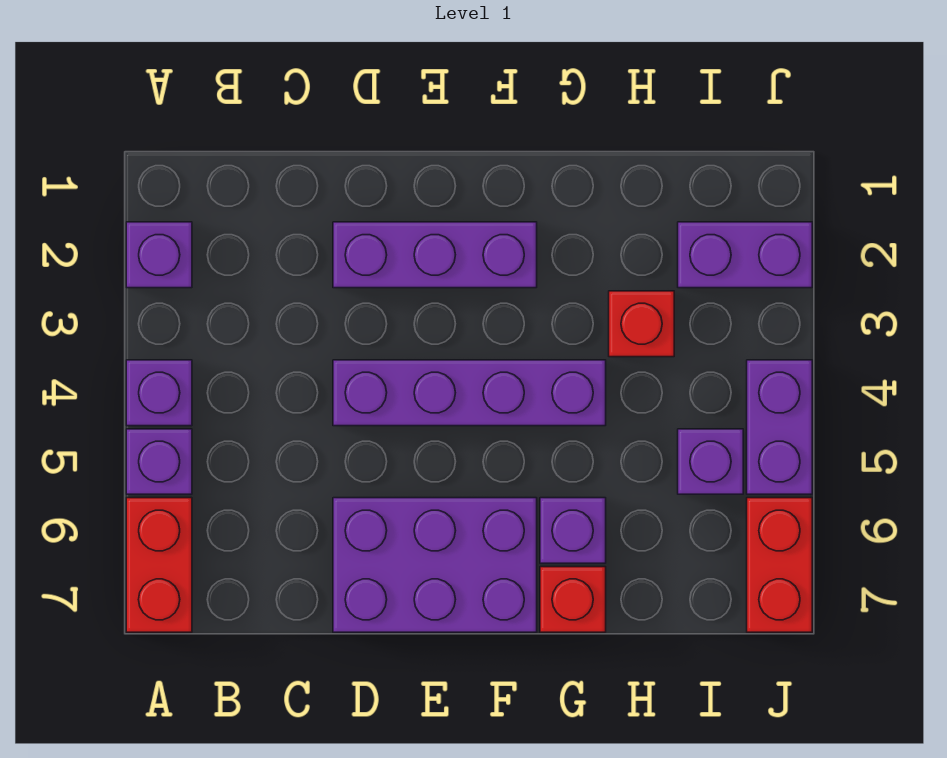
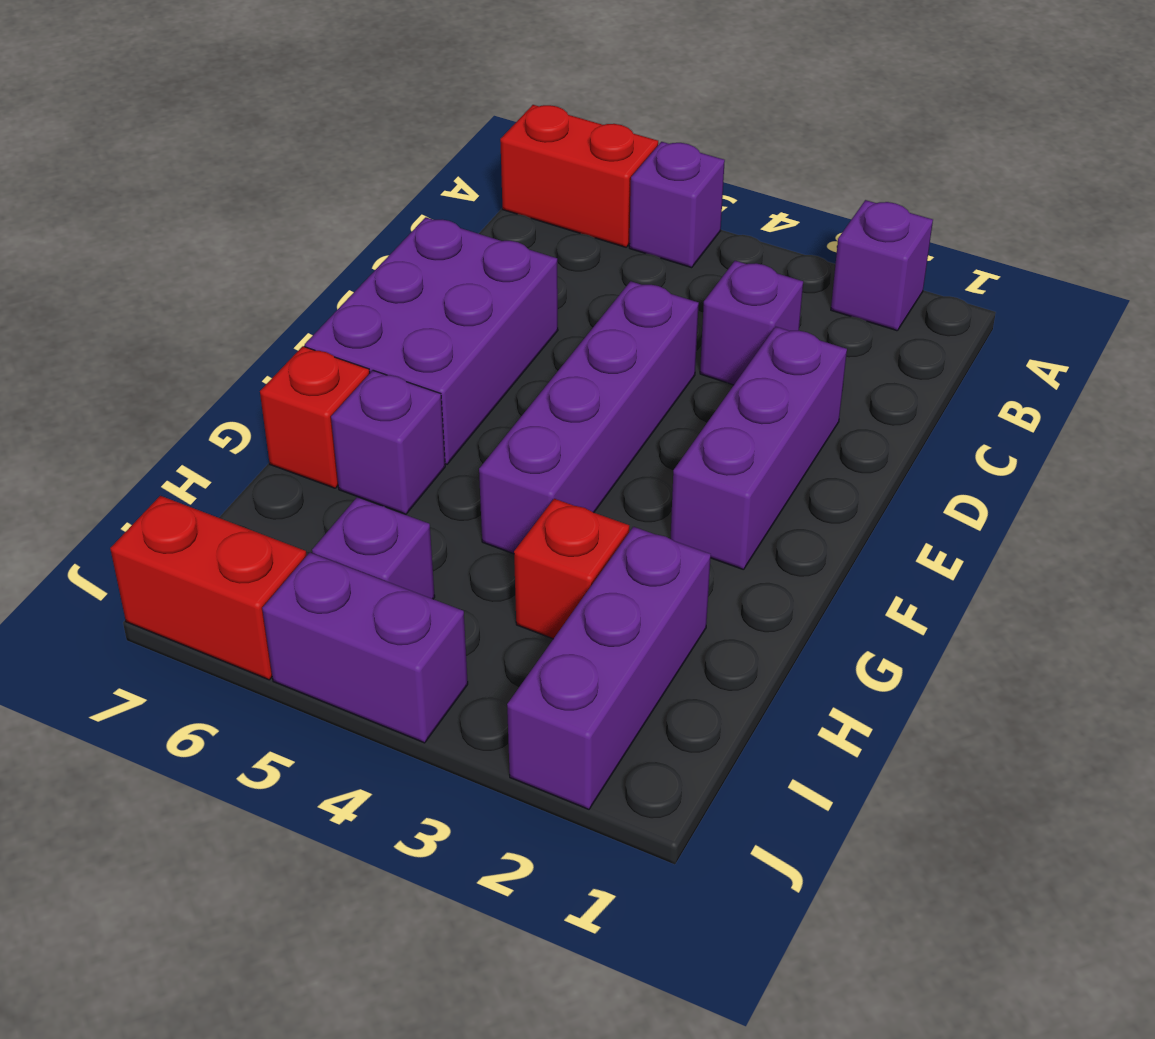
purple 1x1 brick [126,360,192,426] -> purple 1x1 brick moved to [700,261,803,385]
purple 1x2 brick [678,222,812,288] -> purple 1x3 brick [507,527,711,809]

